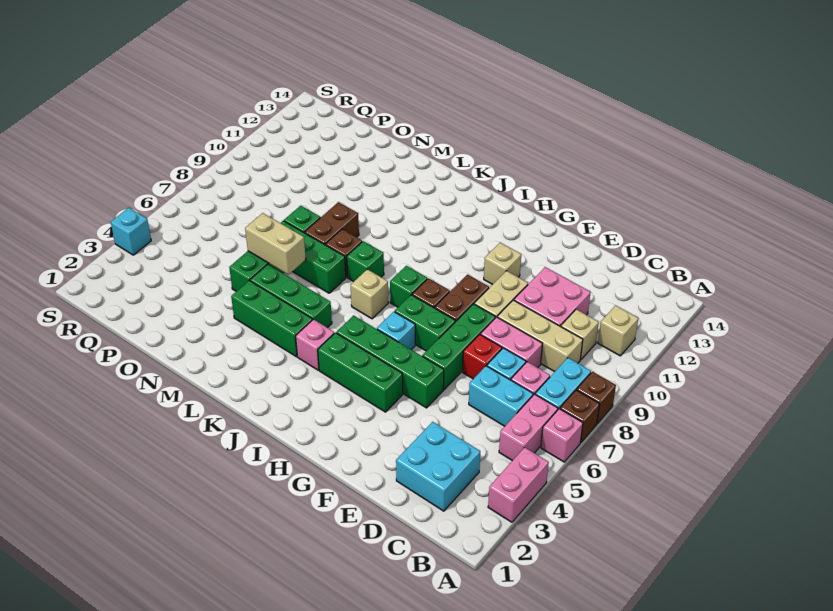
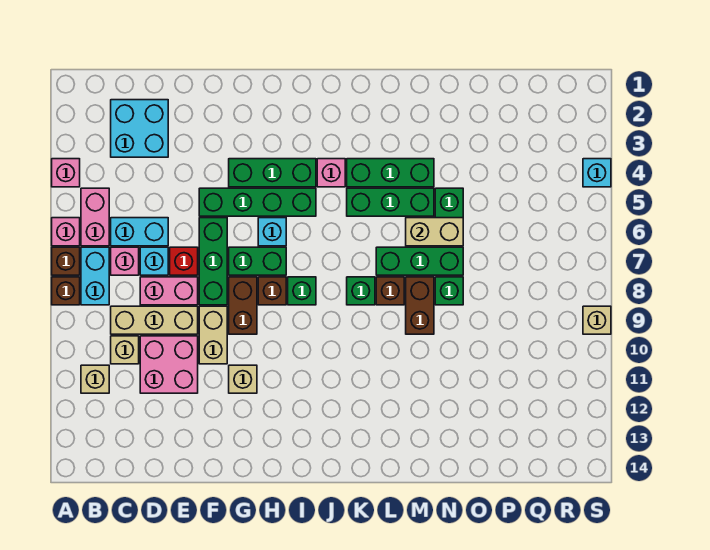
pink 1x2 brick [488,447,549,522] -> pink 1x1 brick [52,159,80,187]
tan 1x1 brick [351,269,388,319] -> tan 1x1 brick moved to [583,306,611,334]

